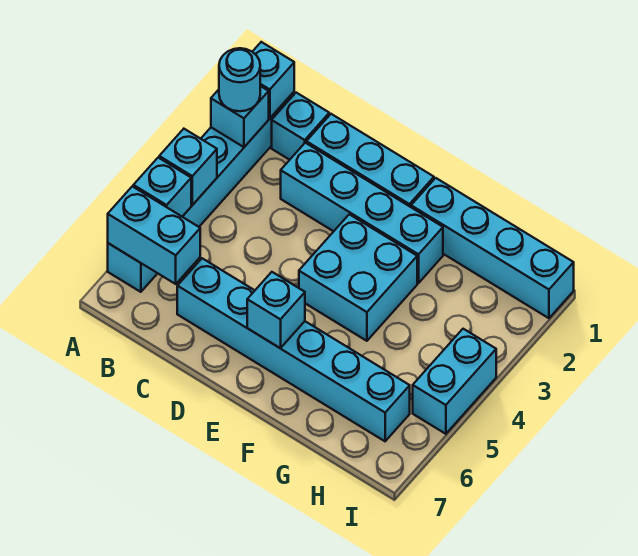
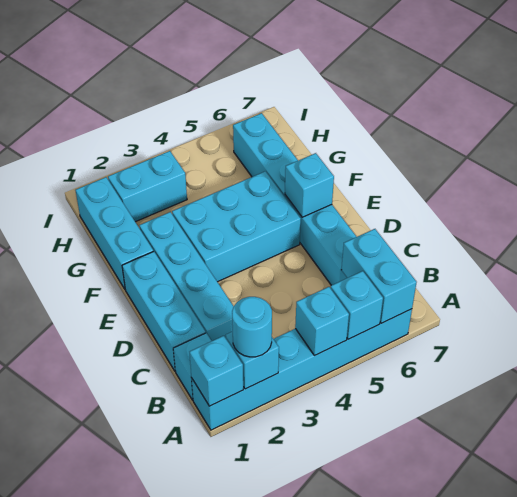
cyan 2x2 brick [299,214,417,341] -> cyan 2x3 brick [172,171,301,282]
cyan 1x4 brick [411,178,574,318] -> cyan 1x3 brick [75,177,153,289]
cyan 1x2 brick [413,329,496,434] -> cyan 1x2 brick moved to [108,151,187,222]

